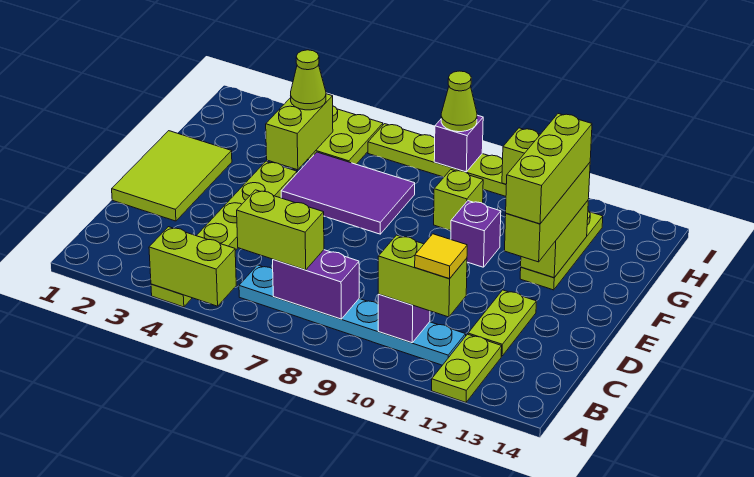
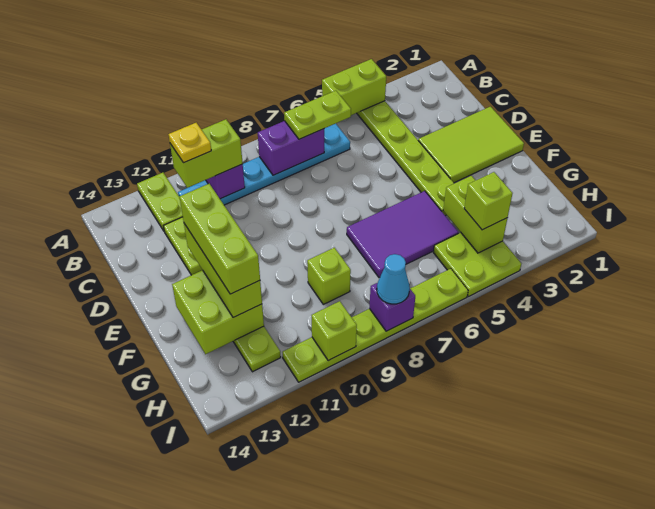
lime 1x2 brick [237,190,324,270] -> lime 1x2 plate [284,91,351,139]
yellow 1x1 tile [415,234,467,279] -> yellow 1x1 plate [169,123,211,163]
lime 2x3 tile [112,131,232,221] -> lime 2x3 tile turned to [418,107,524,183]
purple 1x1 brick [451,201,501,267] -> none
lime 1x2 brick [521,201,588,277] -> lime 2x2 brick [172,270,264,354]
lime 1x1 cone [291,50,326,110] -> lime 1x1 brick [464,172,513,230]
lime 1x1 cone [441,71,477,132] -> cyan 1x1 cone [377,254,410,304]

